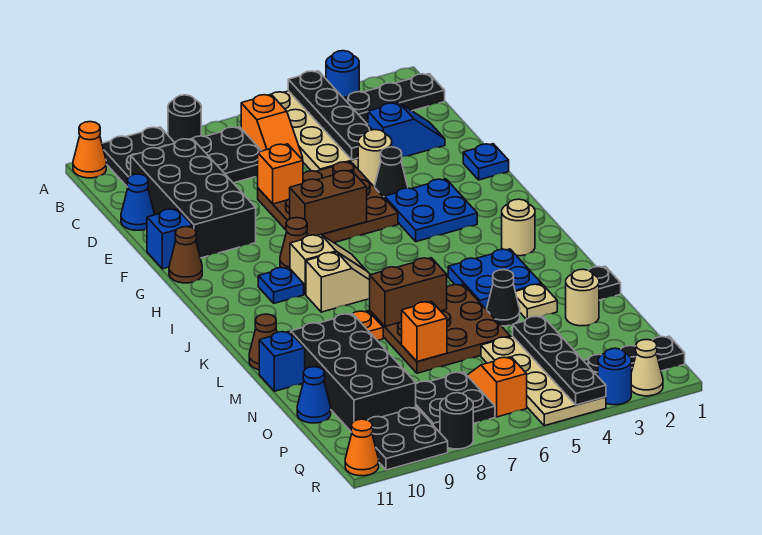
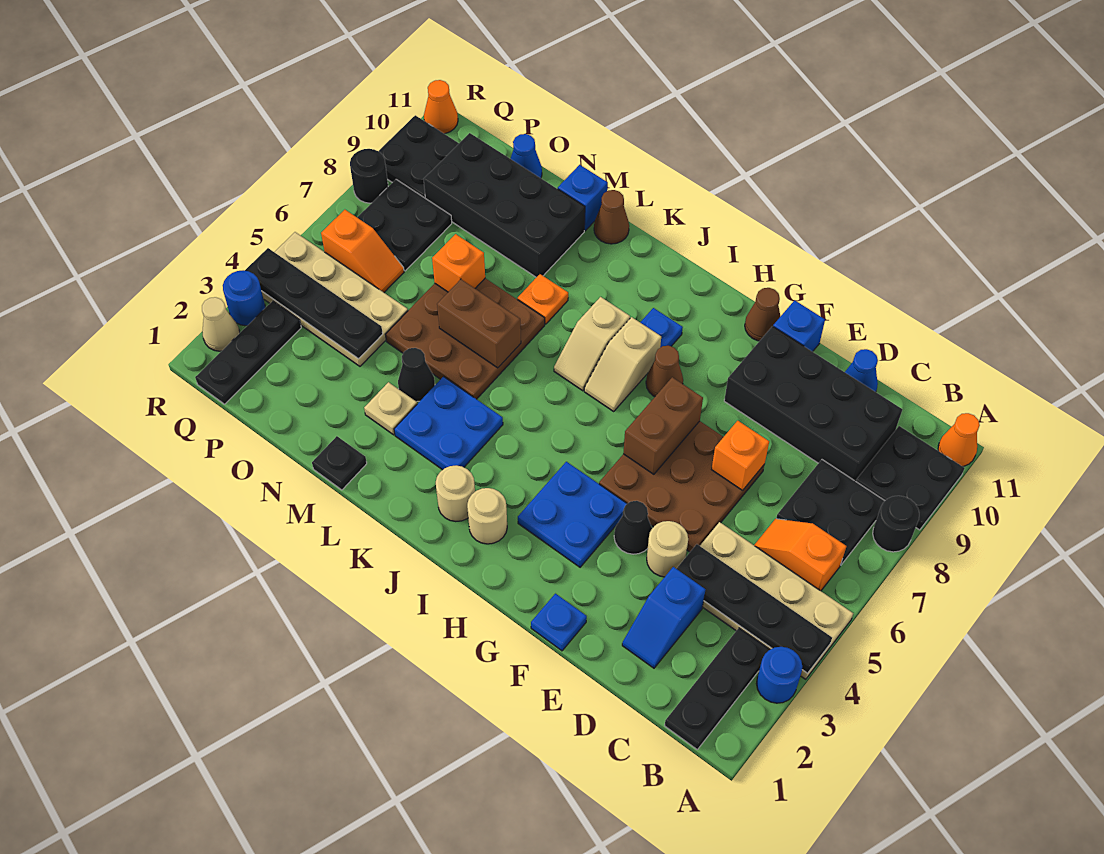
brown 1x2 brick [370,258,447,326] -> brown 1x2 brick turned to [437,279,521,368]
tan 1x1 round brick [566,269,599,326] -> tan 1x1 round brick moved to [467,488,507,544]

